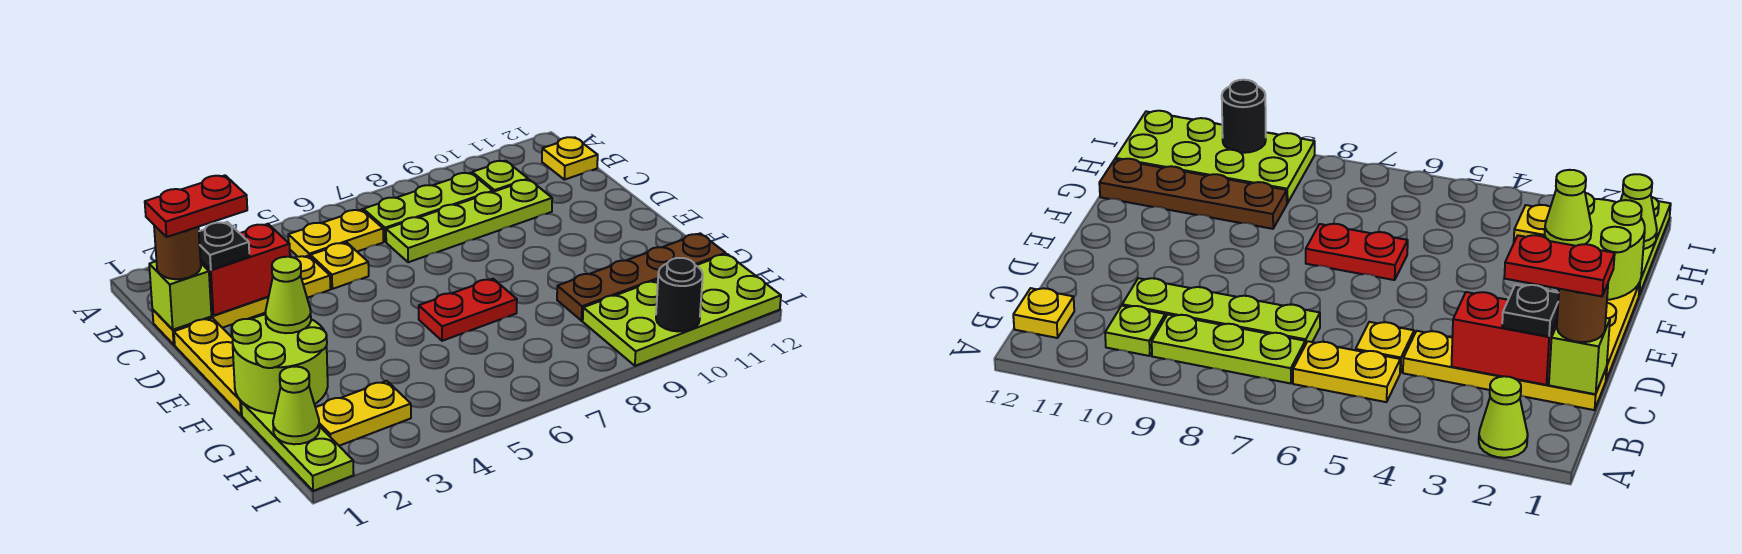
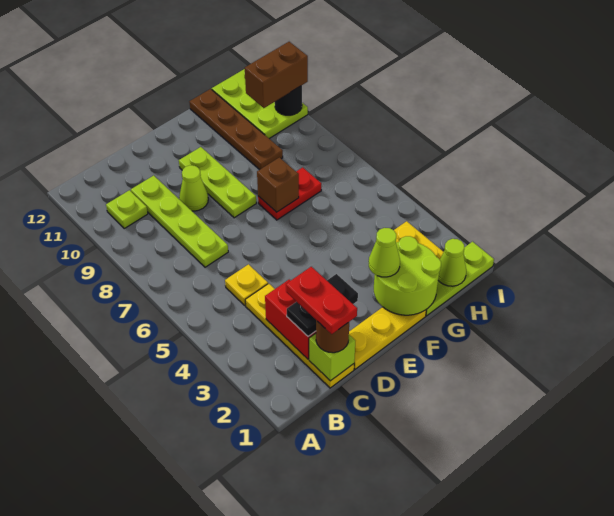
lime 1x1 cone [1479,376,1528,458] -> lime 1x1 cone moved to [179,165,208,211]
yellow 1x2 plate [288,210,383,257] -> none
lime 1x3 plate [363,173,493,242] -> lime 1x3 plate moved to [179,147,256,218]
yellow 1x1 plate [542,137,598,180] -> none
black 1x1 plate [199,222,249,270] -> black 1x2 plate [287,274,358,336]
red 1x2 plate [419,279,517,341] -> red 1x2 plate turned to [258,167,321,220]
none -> brown 1x1 brick [257,157,299,212]
lime 2x4 plate [583,254,781,366] -> lime 2x3 plate [212,69,308,139]
none -> brown 1x2 brick [245,42,308,108]

